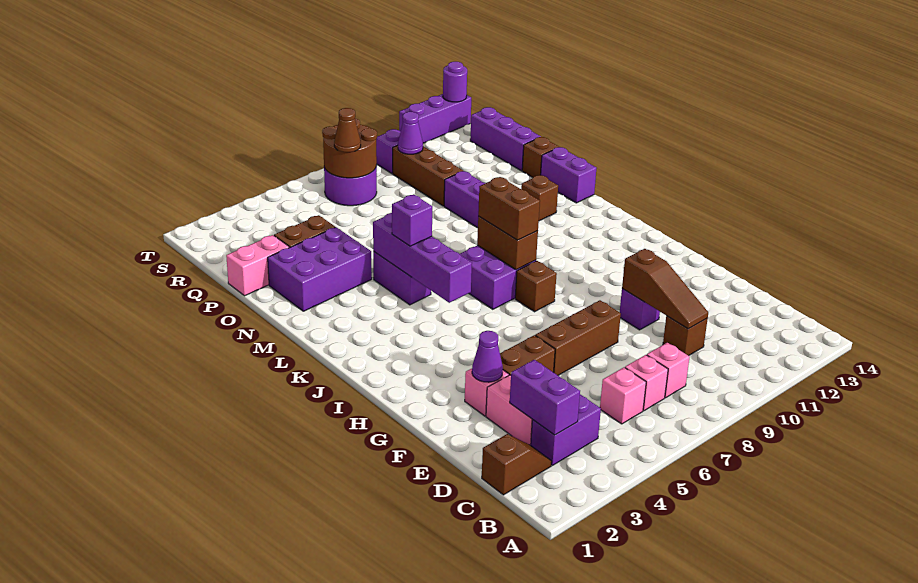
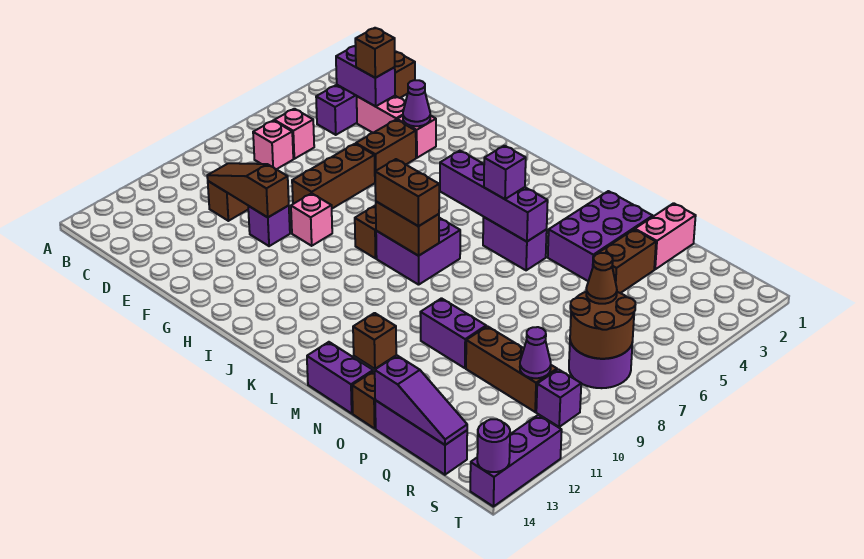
pink 1x1 brick [647,343,690,398] -> pink 1x1 brick moved to [291,193,332,246]
none -> brown 1x1 brick [355,28,395,78]
none -> purple 1x3 slope [375,356,467,445]

